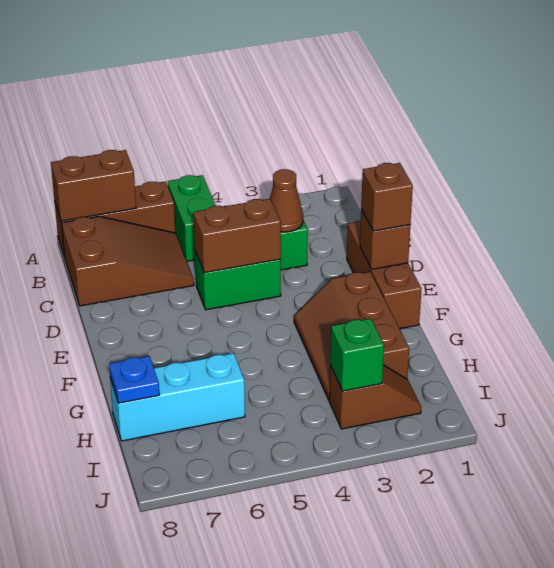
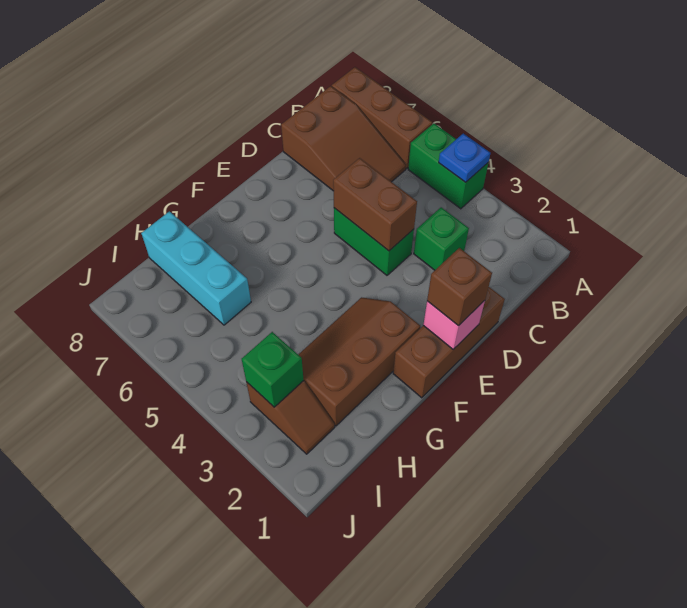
green 1x2 brick [168,175,216,261] -> green 1x2 brick turned to [408,124,488,209]
brown 1x2 brick [51,150,136,221] -> none
brown 1x1 cone [270,169,303,232] -> none
brown 1x1 brick [360,209,410,269] -> pink 1x1 brick [423,301,485,349]
blue 1x1 plate [109,356,159,403] -> blue 1x1 plate moved to [439,134,490,182]

